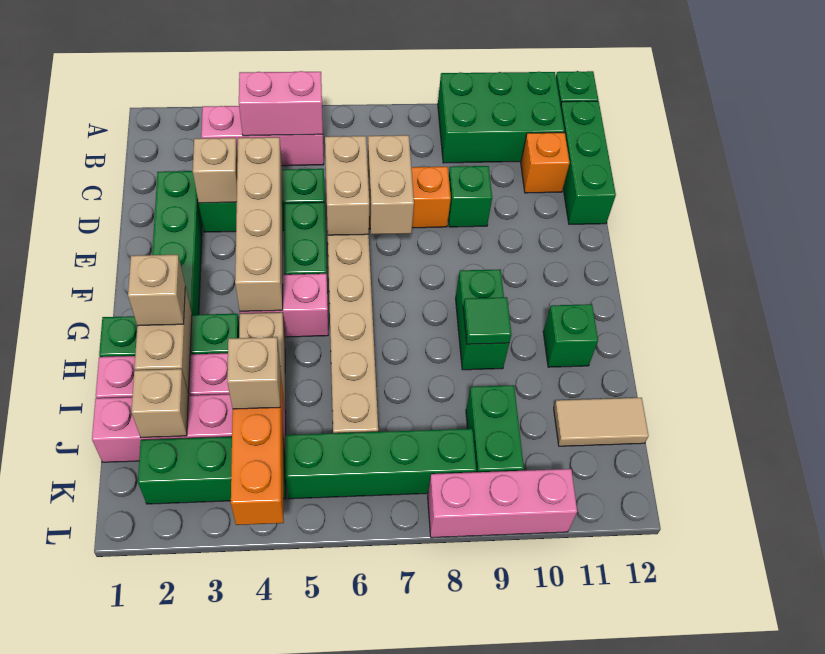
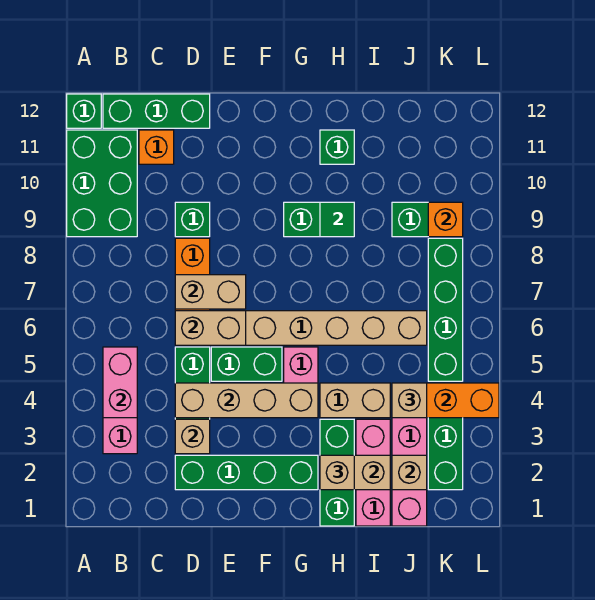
tan 1x2 tile [554,398,649,446] -> none
none -> orange 1x1 brick [428,202,463,237]
pink 1x3 brick [428,469,577,538] -> none

